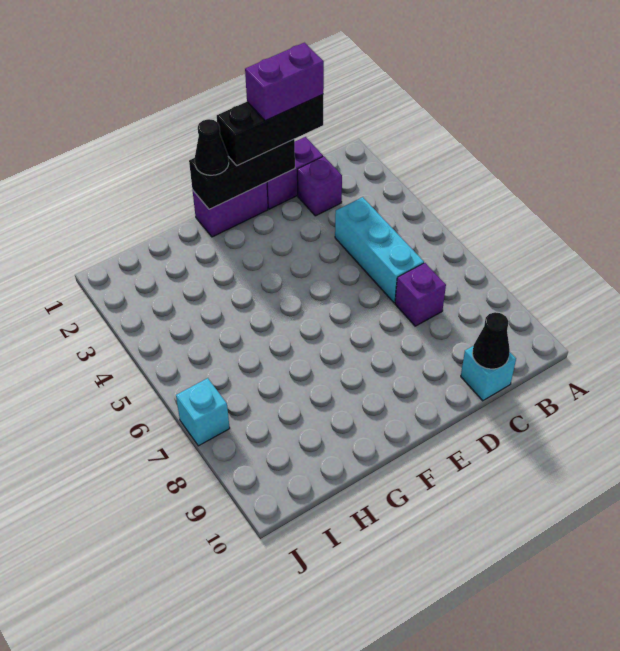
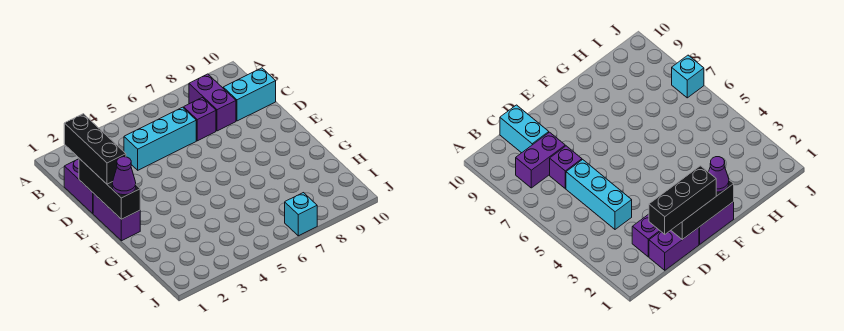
purple 1x2 brick [245,43,324,121] -> purple 1x2 brick moved to [189,74,236,131]
cyan 1x1 brick [461,346,516,401] -> cyan 1x2 brick [223,68,276,121]
black 1x1 cone [472,312,510,369] -> none
black 1x1 cone [195,119,229,175] -> purple 1x1 cone [112,157,136,195]

